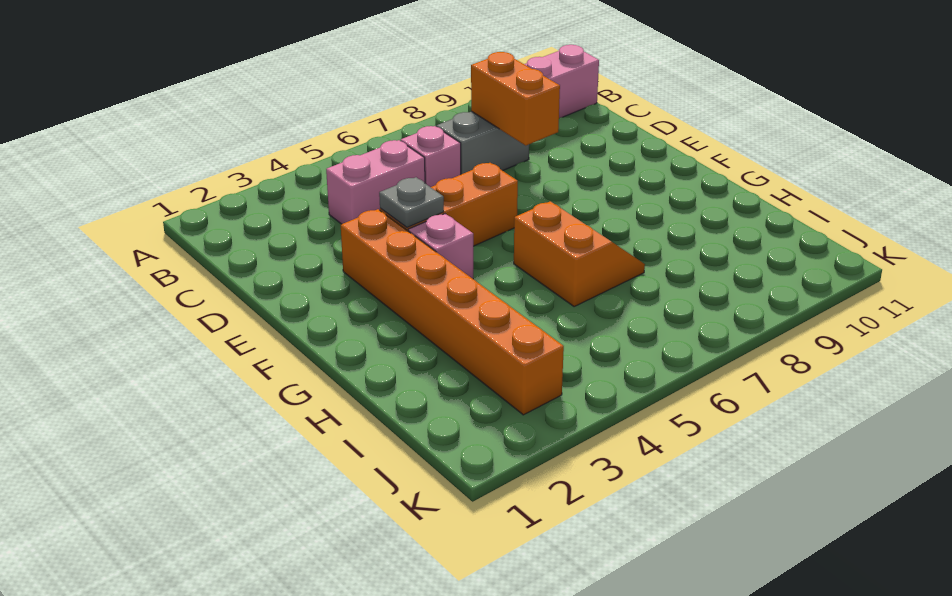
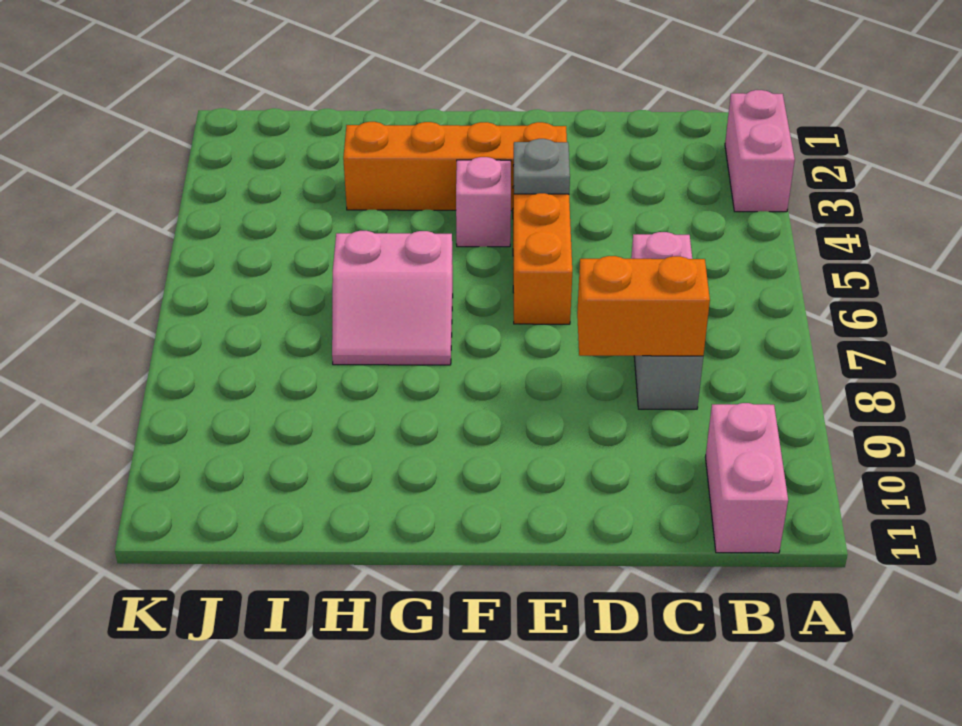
pink 1x2 brick [326,140,425,224] -> pink 1x2 brick moved to [725,90,795,212]
orange 1x6 brick [341,209,564,415] -> orange 1x4 brick [343,122,567,211]
orange 2x2 slope [514,201,645,307] -> pink 2x2 slope [332,231,453,365]

